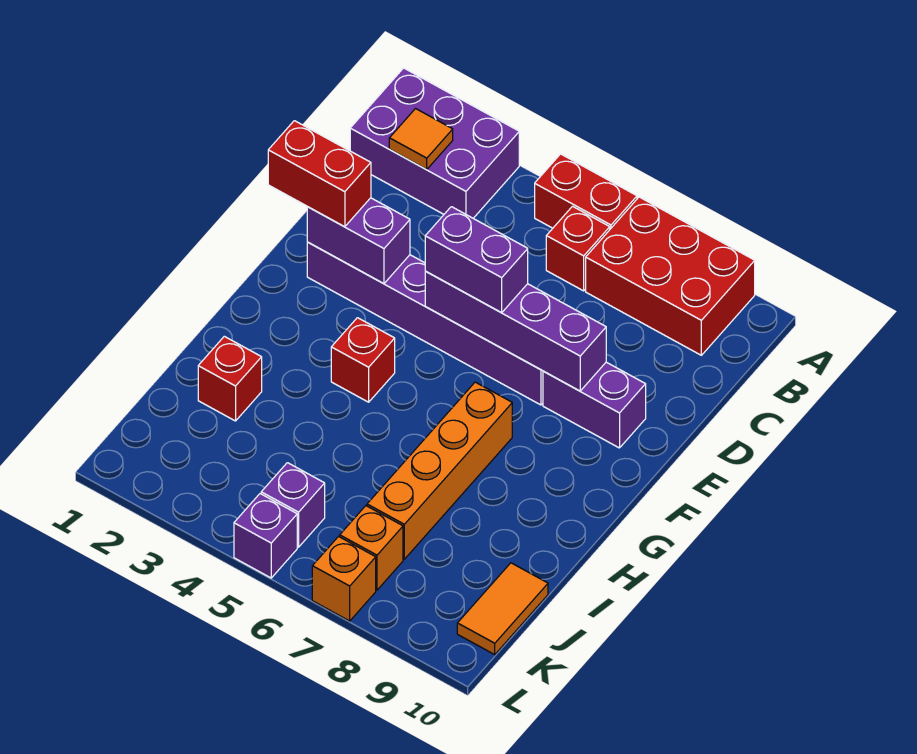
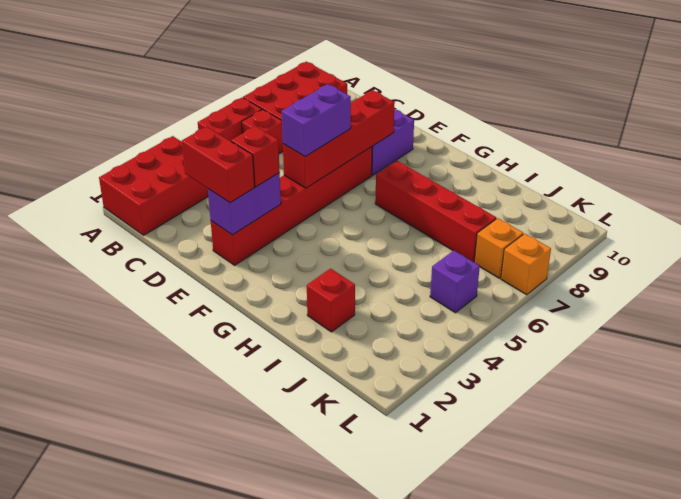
purple 2x3 brick [350,68,519,218] -> red 2x3 brick [99,136,208,235]
orange 1x1 tile [389,109,453,170] -> none
red 1x2 brick [268,121,371,227] -> red 1x2 brick turned to [182,127,255,203]
purple 1x6 brick [307,242,543,405] -> red 1x6 brick [211,147,372,265]
purple 1x4 brick [425,271,606,391] -> red 1x4 brick [283,90,395,188]
red 1x1 brick [331,318,395,402] -> red 1x1 brick moved to [231,126,280,187]
orange 1x4 brick [367,382,512,559] -> red 1x4 brick [375,161,496,262]
orange 1x2 tile [457,563,548,655] -> none
purple 1x1 brick [234,494,297,578] -> none

